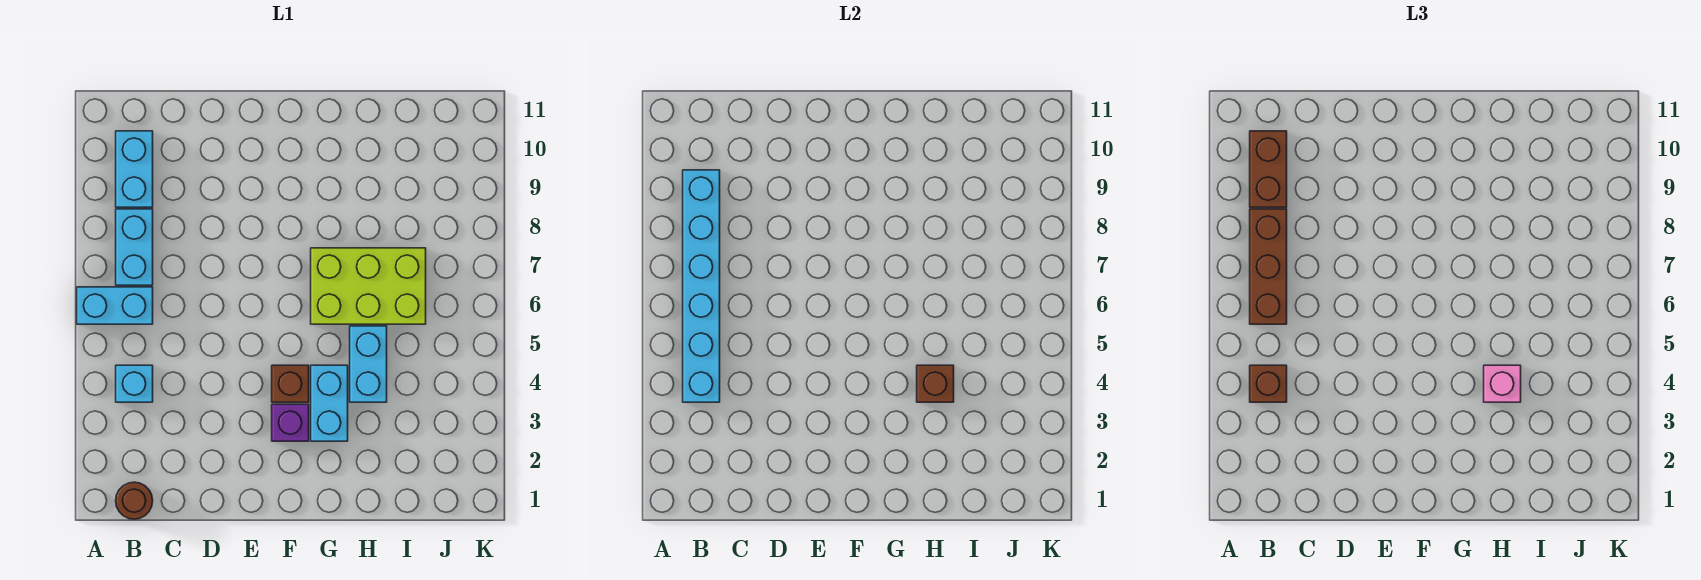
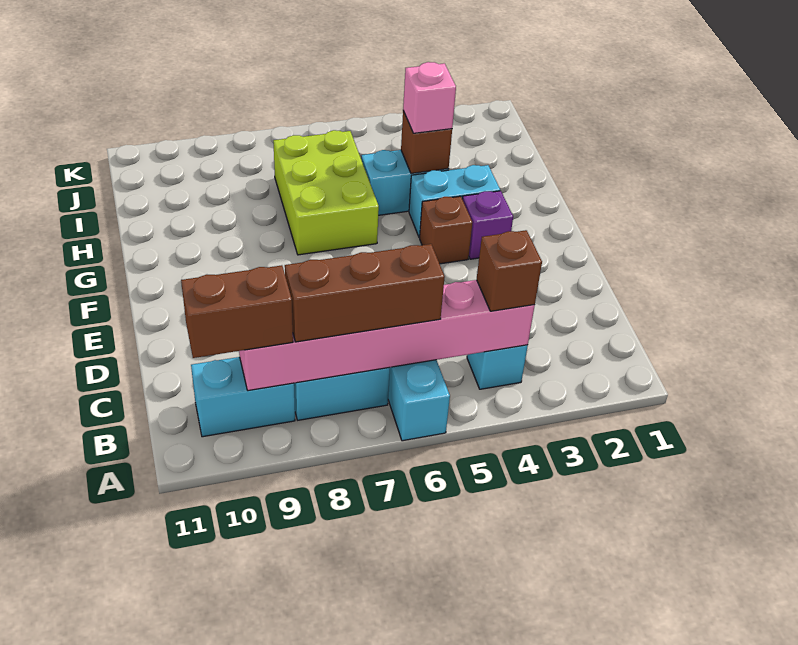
brown 1x1 round brick [116,482,153,519] -> none
cyan 1x6 brick [683,170,720,402] -> pink 1x6 brick [239,280,535,391]

